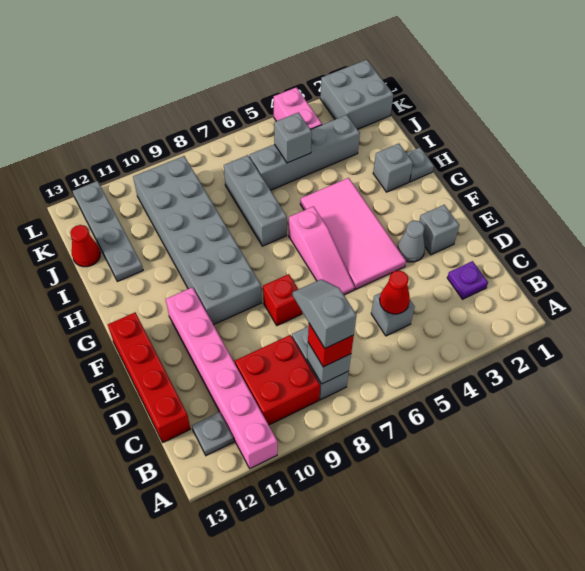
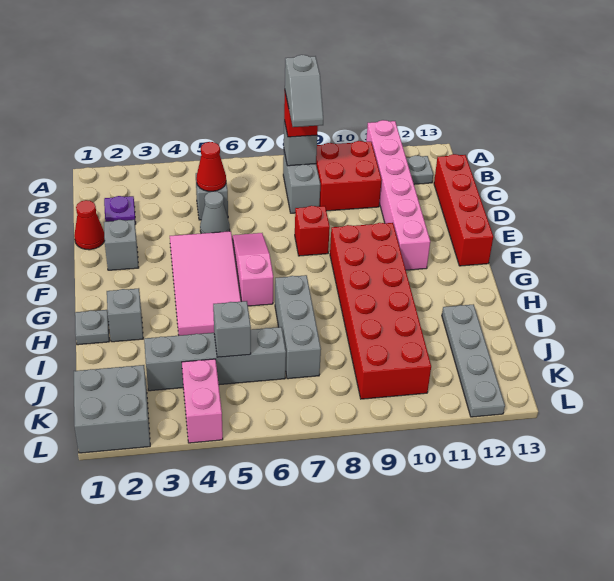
grey 1x1 cone [397,221,425,262] -> grey 1x1 cone moved to [200,191,230,233]
grey 2x6 brick [133,156,262,325] -> red 2x6 brick [330,223,431,399]
red 1x1 cone [70,225,101,267] -> red 1x1 cone moved to [74,200,105,250]

